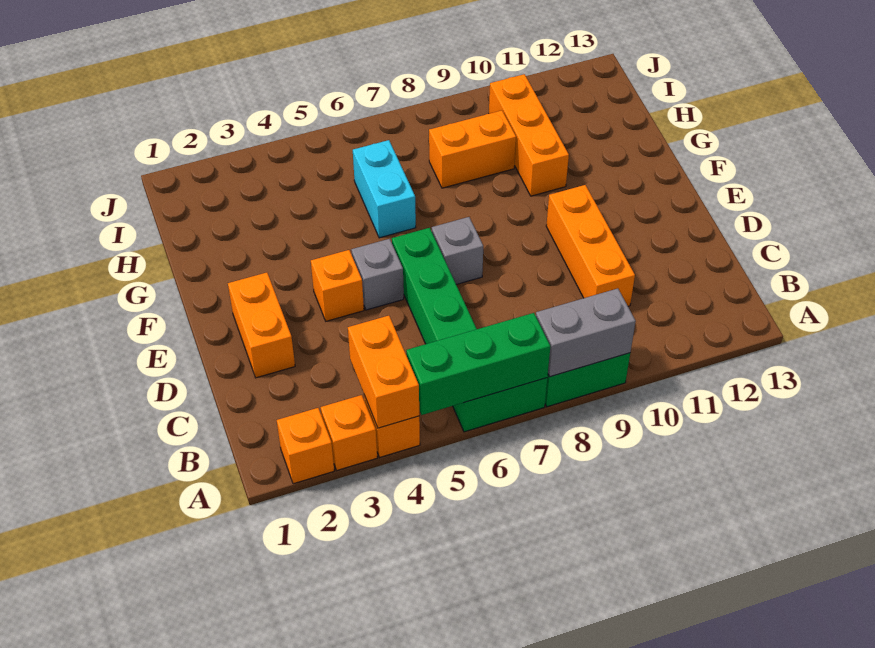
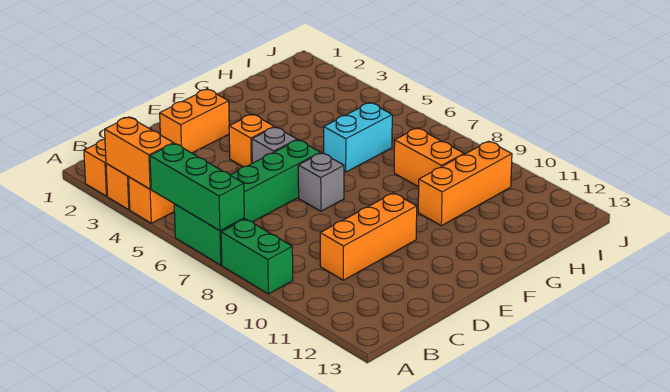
orange 1x2 brick [348,316,419,428] -> orange 1x2 brick turned to [105,117,173,189]
grey 1x2 brick [536,288,636,377] -> none

